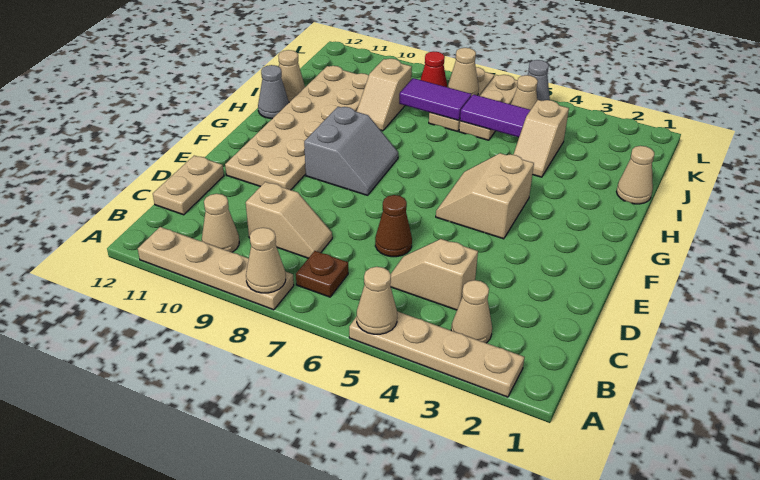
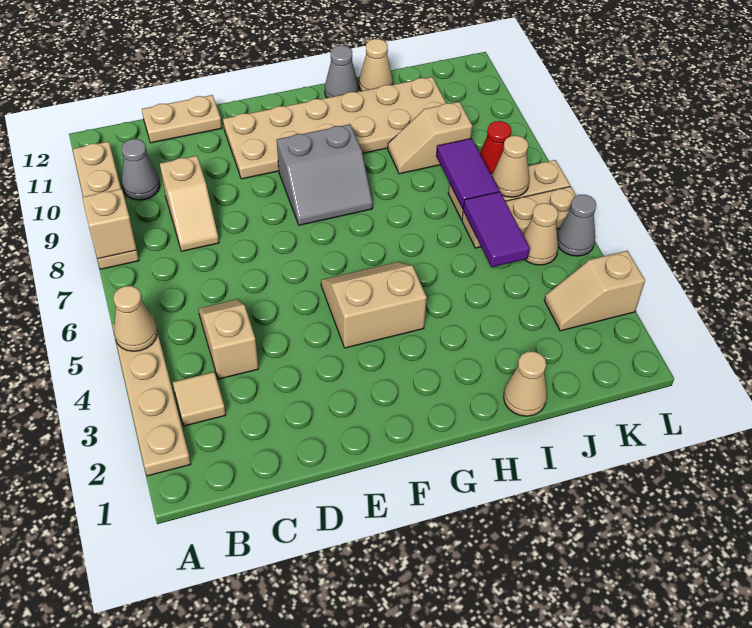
tan 1x1 cone [246,228,286,293] -> tan 1x1 brick [82,189,137,259]
tan 1x1 cone [451,280,492,343] -> tan 1x1 tile [173,372,226,426]
brown 1x1 plate [296,251,348,297] -> none
tan 1x1 cone [202,194,239,252] -> grey 1x1 cone [122,139,160,200]
brown 1x1 cone [375,195,412,257] -> none
tan 1x2 slope [513,100,569,177] -> tan 1x2 slope moved to [544,251,645,331]

